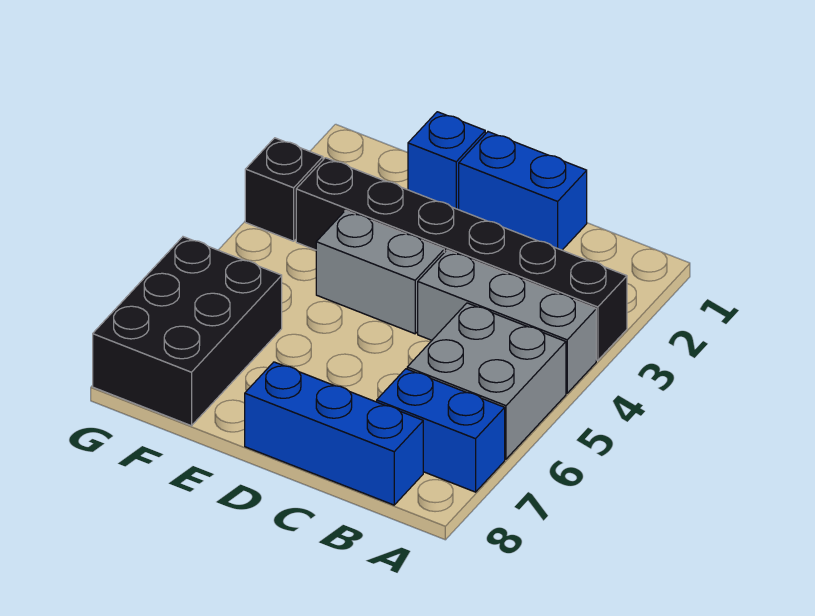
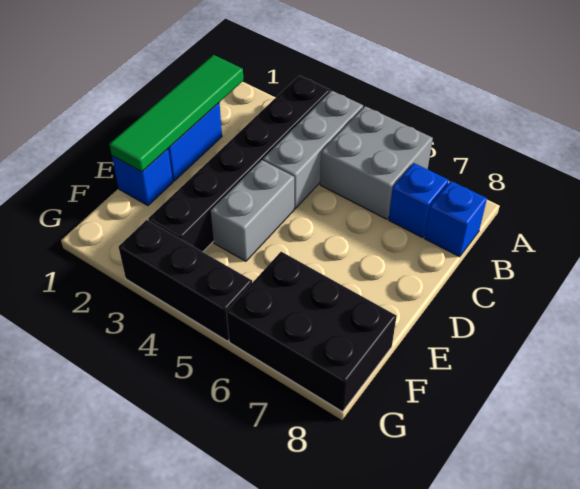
blue 1x2 brick [377,369,505,492] -> blue 1x1 brick [389,163,449,238]
none -> green 1x4 tile [109,55,243,172]
blue 1x3 brick [245,362,423,505] -> blue 1x1 brick [425,181,487,257]
black 1x1 brick [245,138,323,241] -> black 1x3 brick [119,220,252,341]

